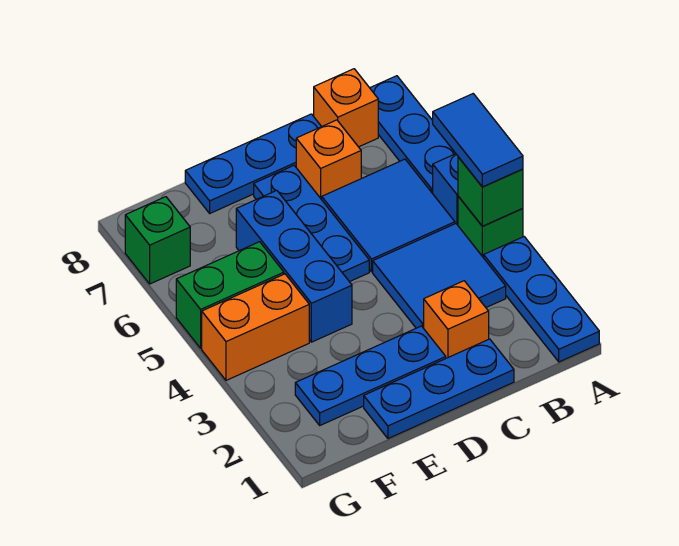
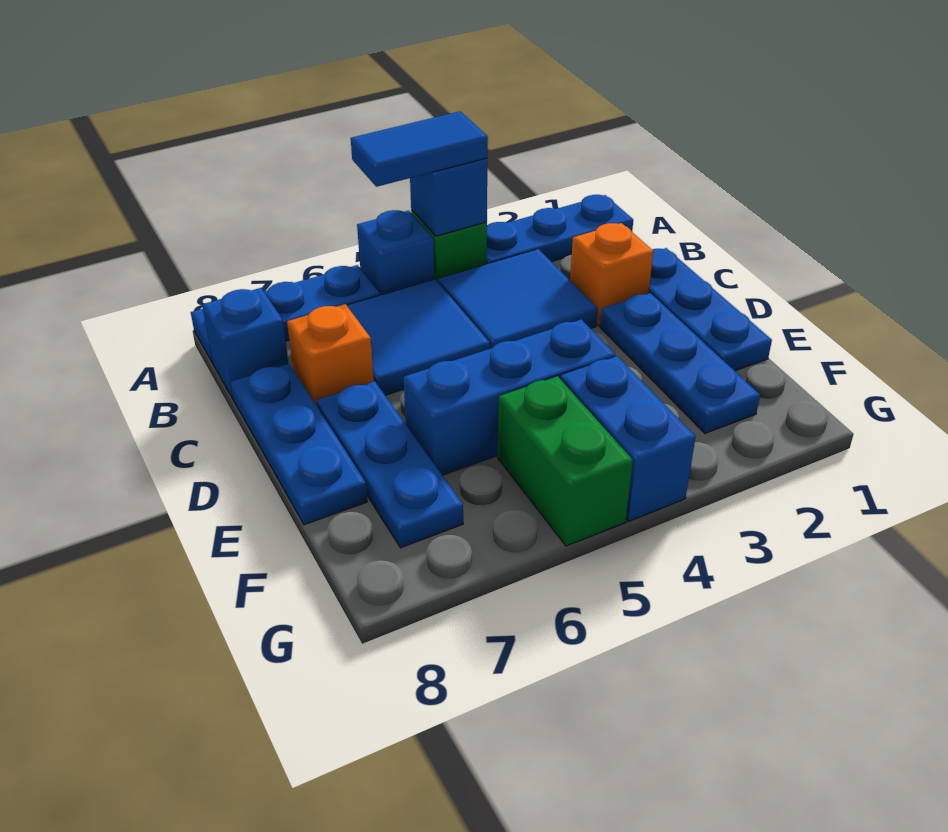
green 1x1 brick [458,157,523,226] -> blue 1x1 brick [410,158,487,236]
orange 1x1 brick [314,69,378,147] -> blue 1x1 brick [202,288,289,398]
blue 1x3 plate [254,166,369,282] -> blue 1x3 plate turned to [317,381,463,548]
orange 1x2 brick [202,274,309,380] -> blue 1x2 brick [560,356,696,521]
green 1x1 brick [125,197,190,284] -> none

